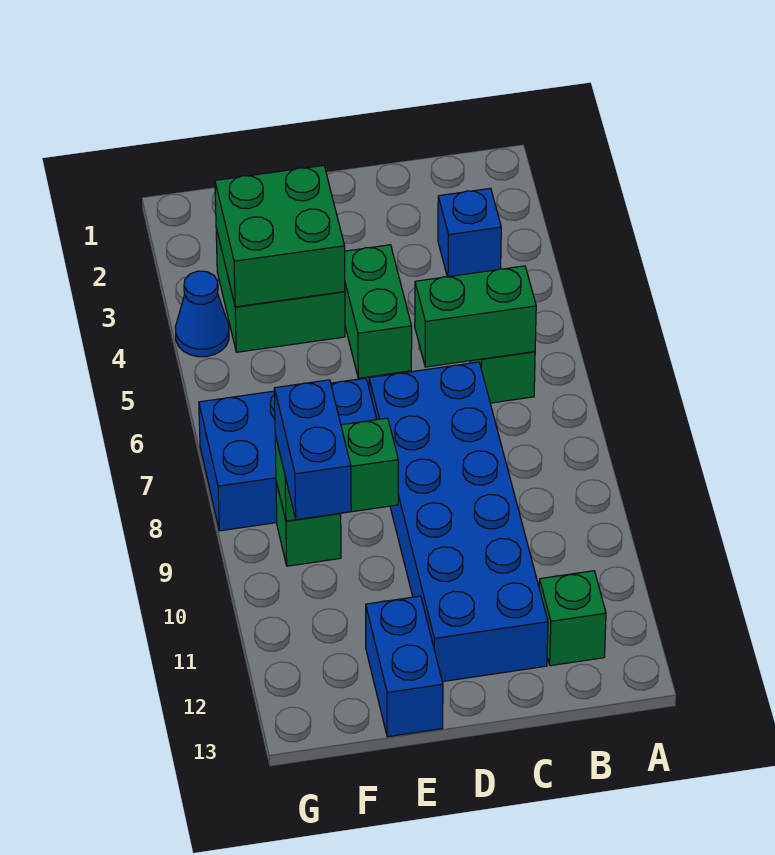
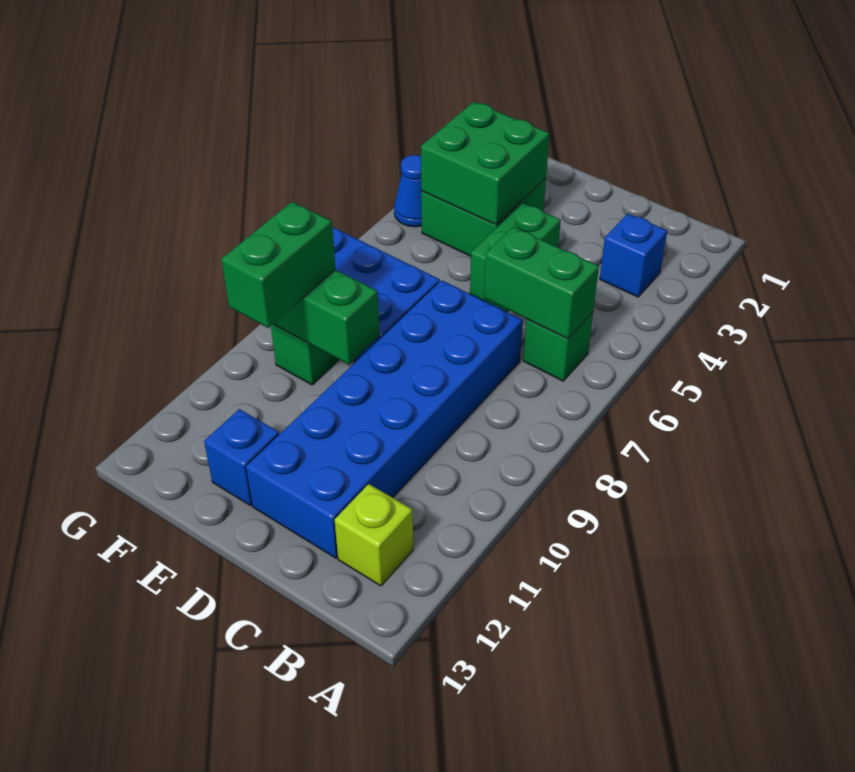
green 1x1 brick [539,571,606,666] -> lime 1x1 brick [335,484,413,586]
blue 1x2 brick [366,596,443,737] -> blue 1x1 brick [204,409,279,506]
blue 1x2 brick [274,380,351,520] -> green 1x2 brick [221,202,336,328]

